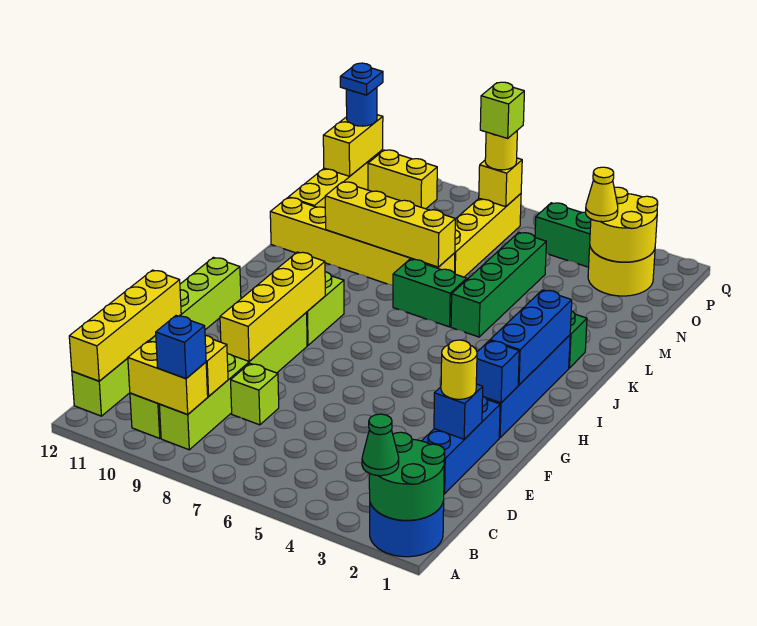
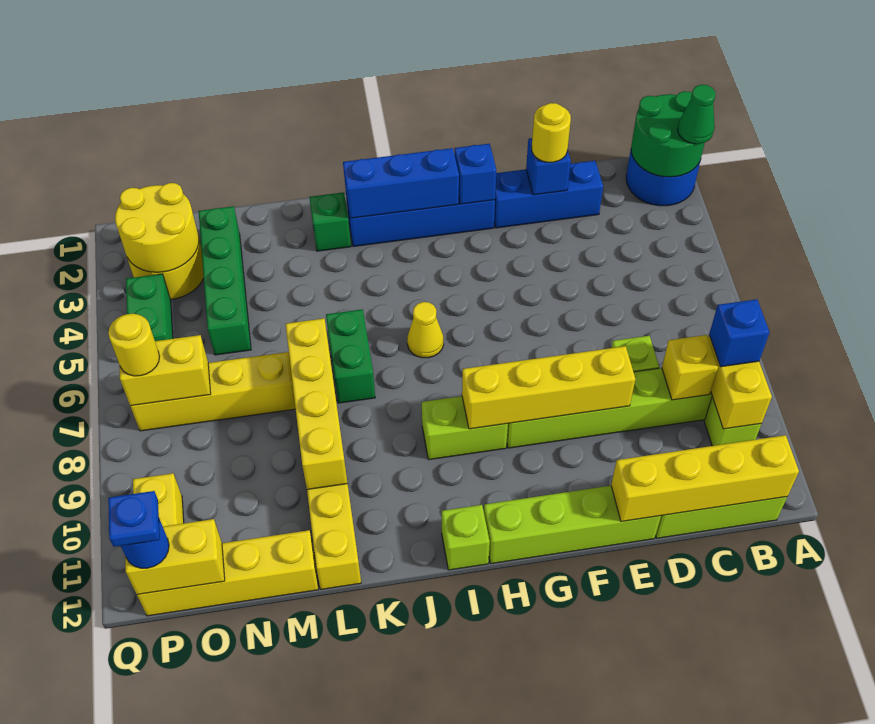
green 1x4 brick [451,233,546,337] -> green 1x4 brick turned to [199,206,251,355]
yellow 1x1 cone [586,167,618,222] -> yellow 1x1 cone moved to [407,302,444,358]
yellow 1x1 brick [479,158,522,207] -> yellow 1x2 brick [119,335,211,406]
lime 1x1 brick [480,82,524,138] -> lime 1x1 brick moved to [442,505,490,570]

